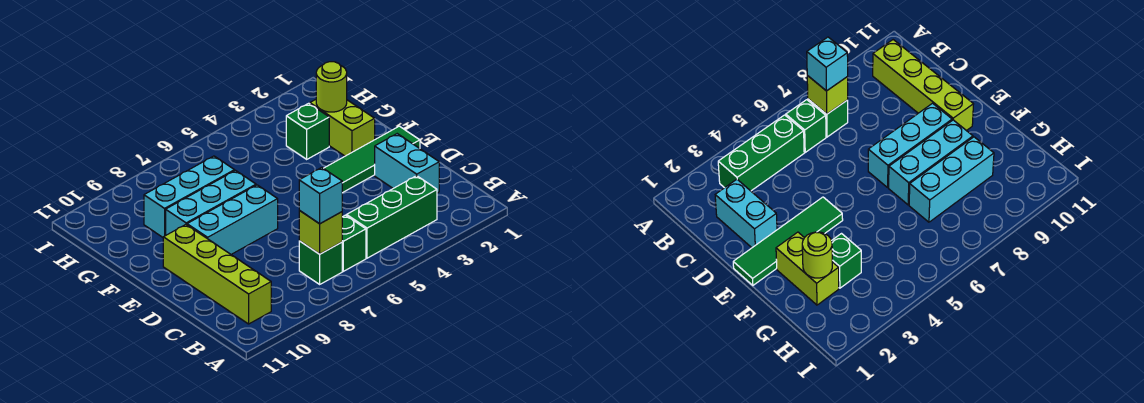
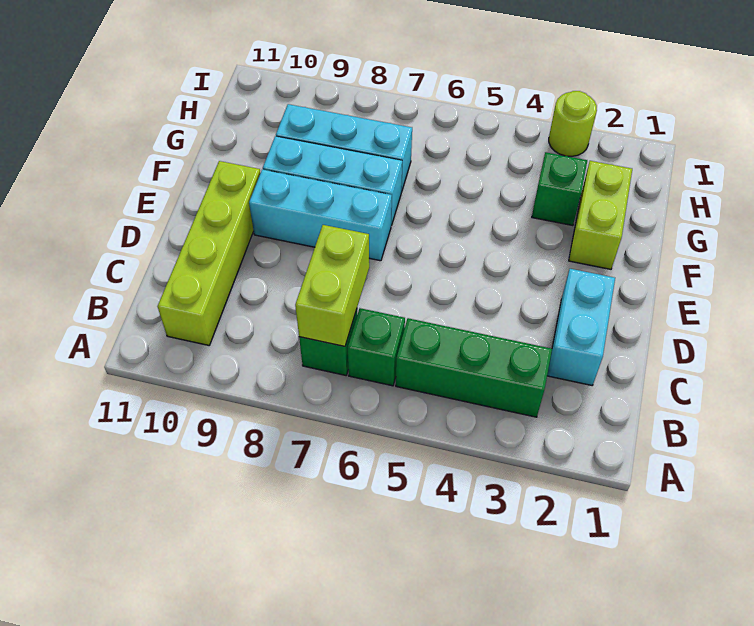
lime 1x1 brick [299,211,342,254] -> lime 1x2 brick [295,225,369,346]
cyan 1x1 brick [299,168,342,224] -> none
green 1x4 tile [324,126,420,193] -> none
lime 1x1 round brick [316,62,347,112] -> lime 1x1 round brick moved to [549,91,597,156]

